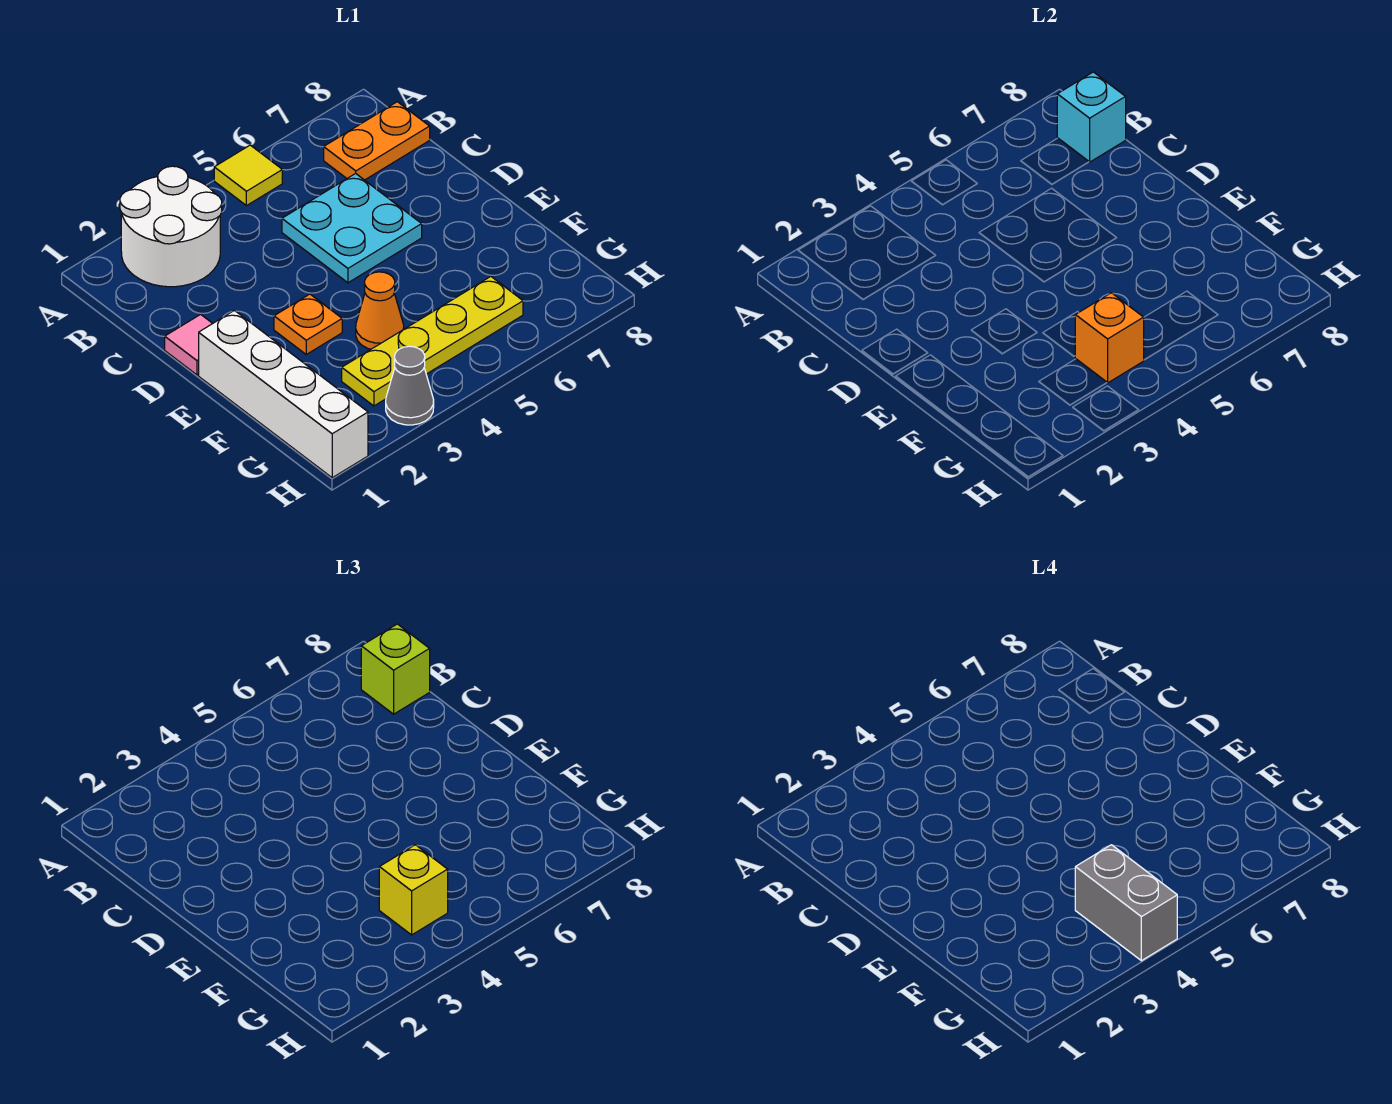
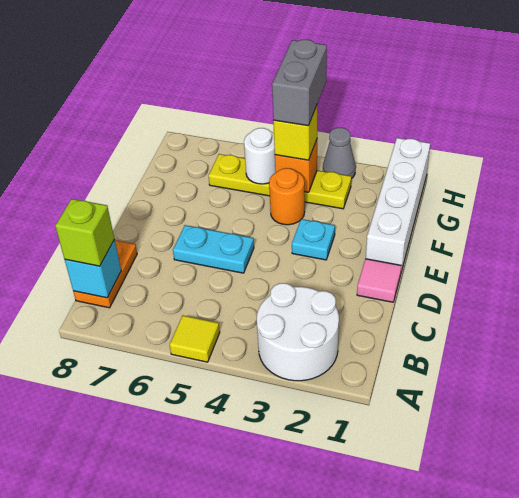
orange 1x2 plate [324,102,430,180] -> orange 1x2 plate turned to [73,240,137,308]
cyan 2x2 plate [282,173,422,283] -> cyan 1x2 plate [173,225,254,273]
orange 1x1 plate [274,294,342,354] -> cyan 1x1 plate [292,219,335,260]
orange 1x1 cone [356,272,404,349] -> orange 1x1 round brick [269,168,305,225]
none -> white 1x1 round brick [244,128,275,184]

